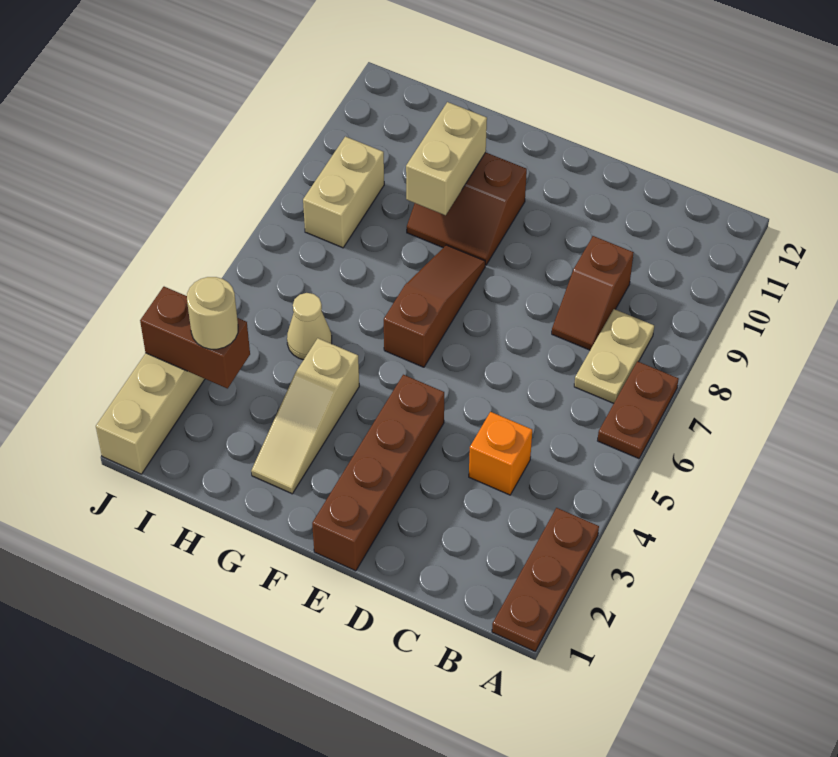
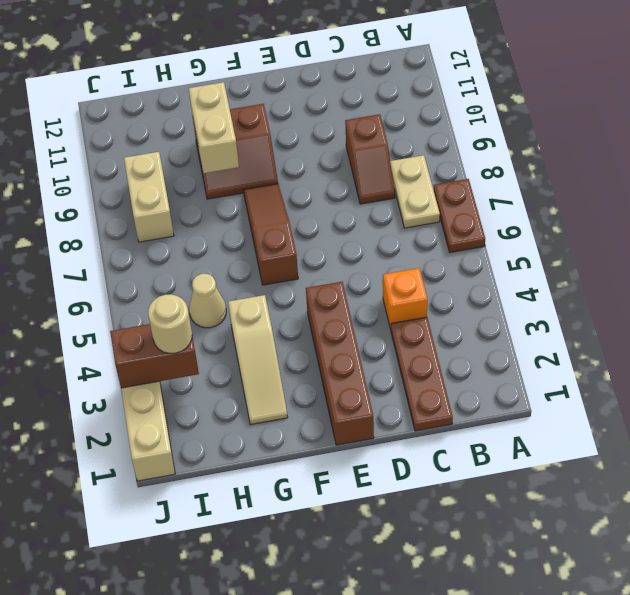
brown 1x3 plate [492,508,599,651] -> brown 1x3 plate moved to [391,317,453,431]

